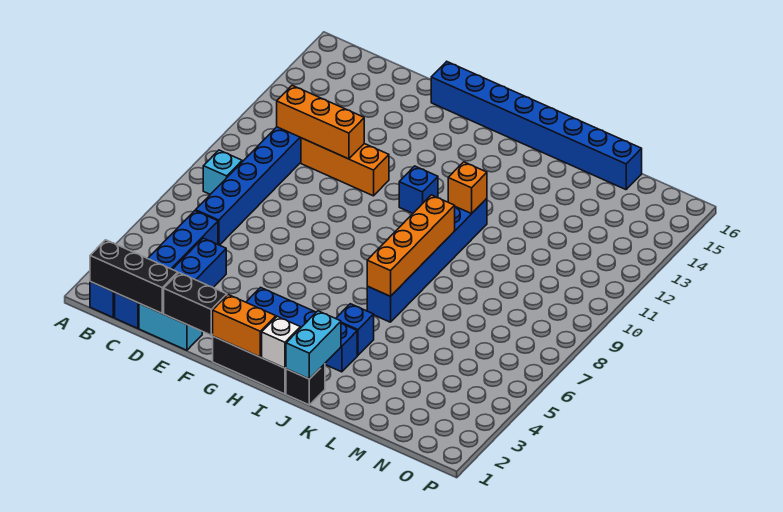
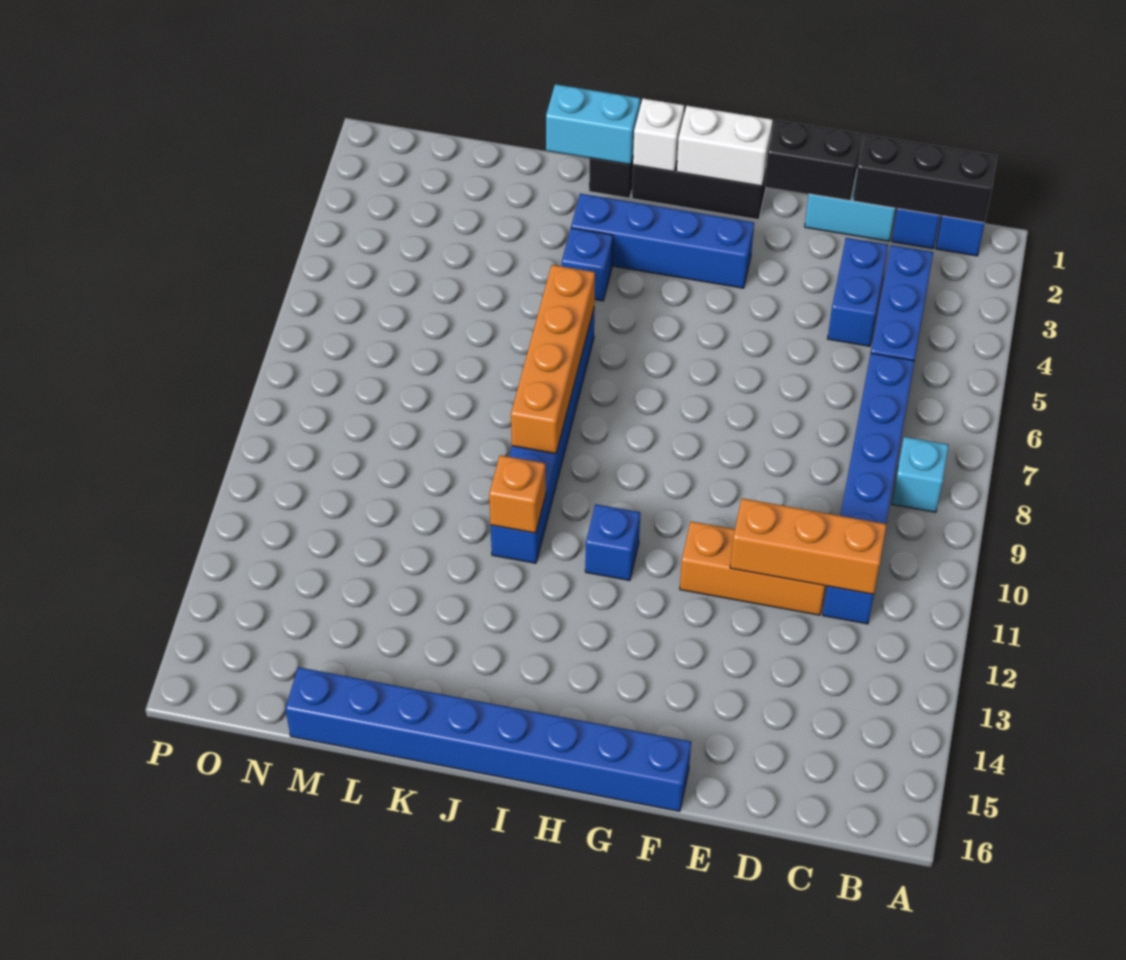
orange 1x2 brick [213,295,276,357] -> white 1x2 brick [677,106,773,186]
cyan 1x2 brick [286,311,341,379] -> cyan 1x2 brick turned to [546,84,640,165]

